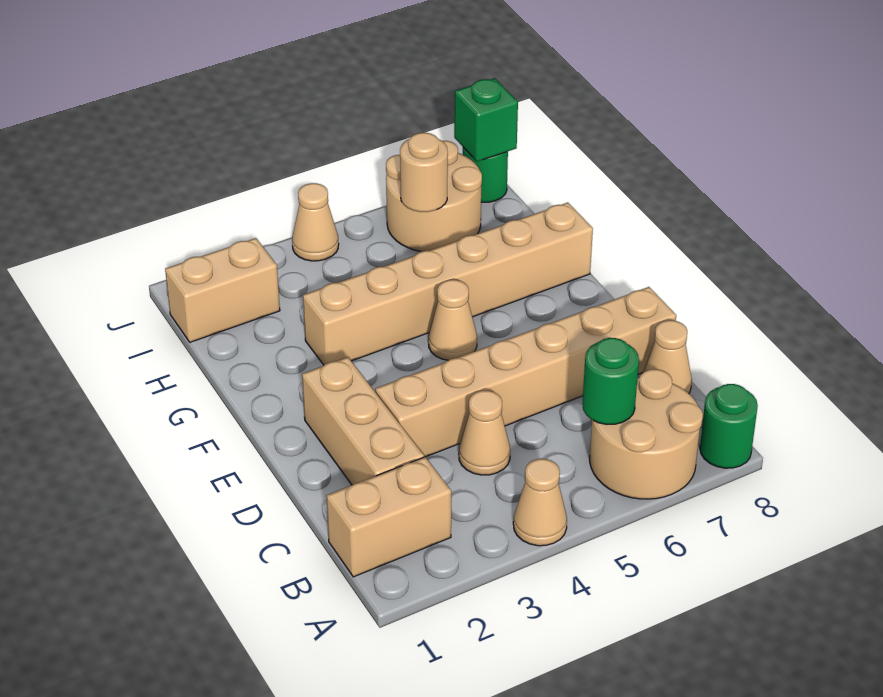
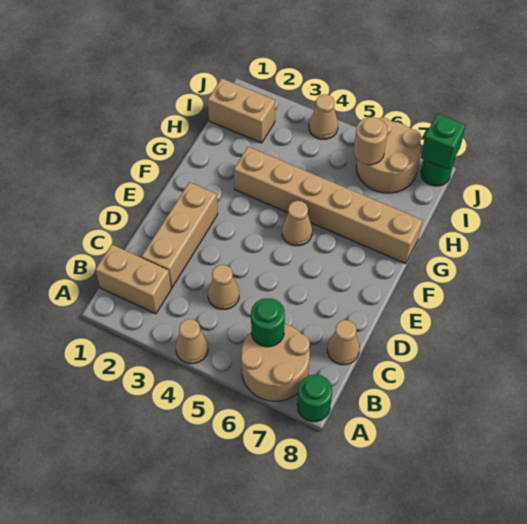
tan 1x6 brick [375,287,676,457] -> none

